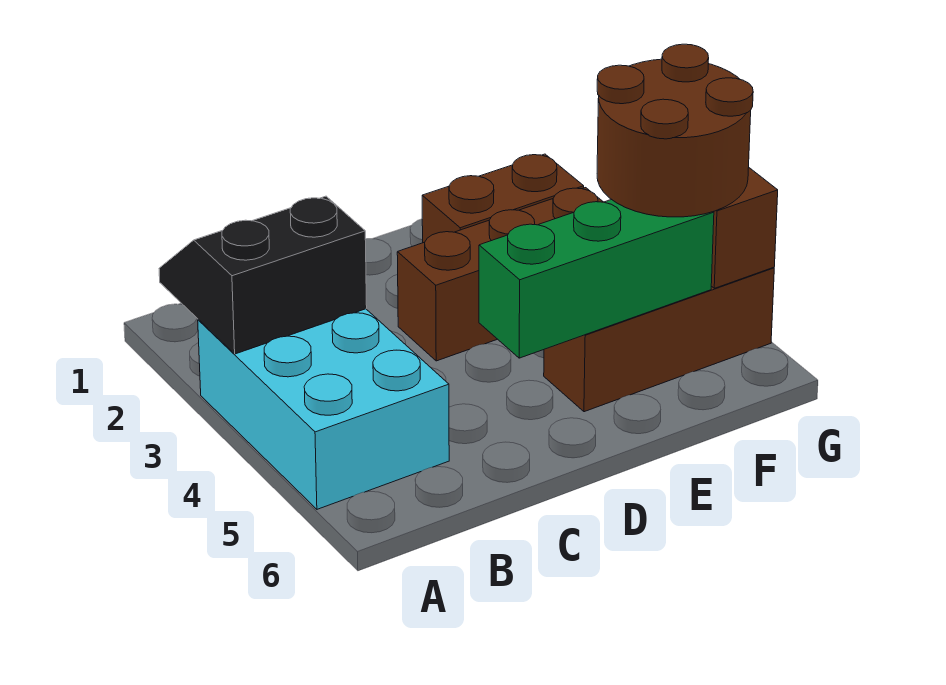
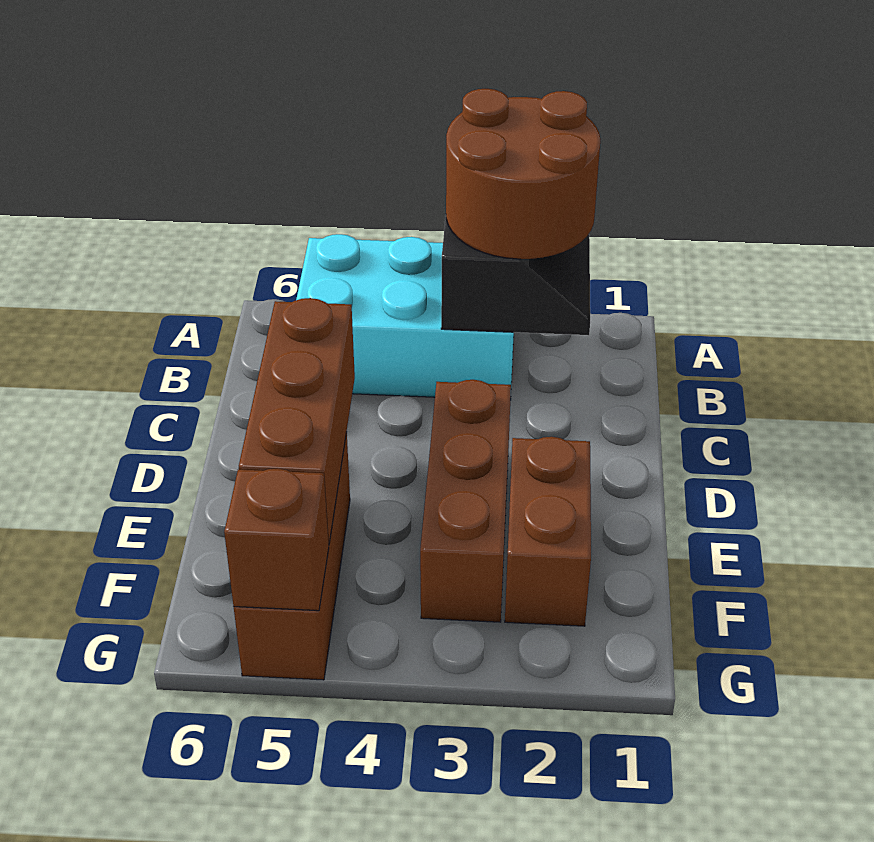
green 1x3 brick [479,199,714,358] -> brown 1x3 brick [239,298,355,544]
brown 2x2 round brick [597,44,753,217] -> brown 2x2 round brick moved to [446,89,600,259]

